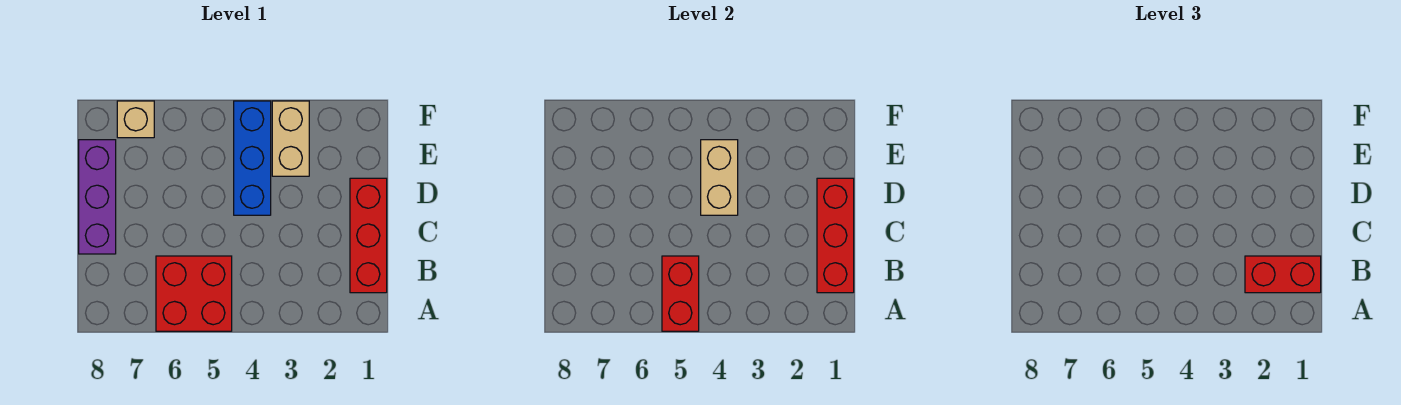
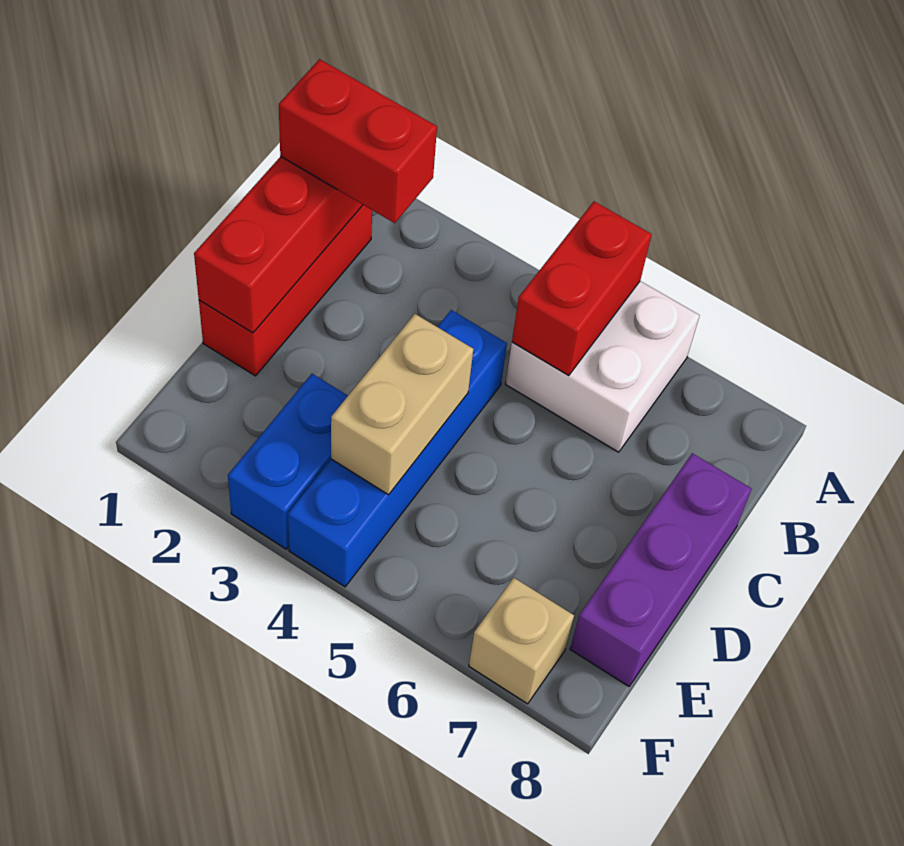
red 2x2 brick [156,256,232,331] -> white 2x2 brick [506,281,700,452]
blue 1x3 brick [234,101,271,215] -> blue 1x4 brick [288,310,507,587]
tan 1x2 brick [272,101,309,176] -> blue 1x2 brick [228,374,348,549]

